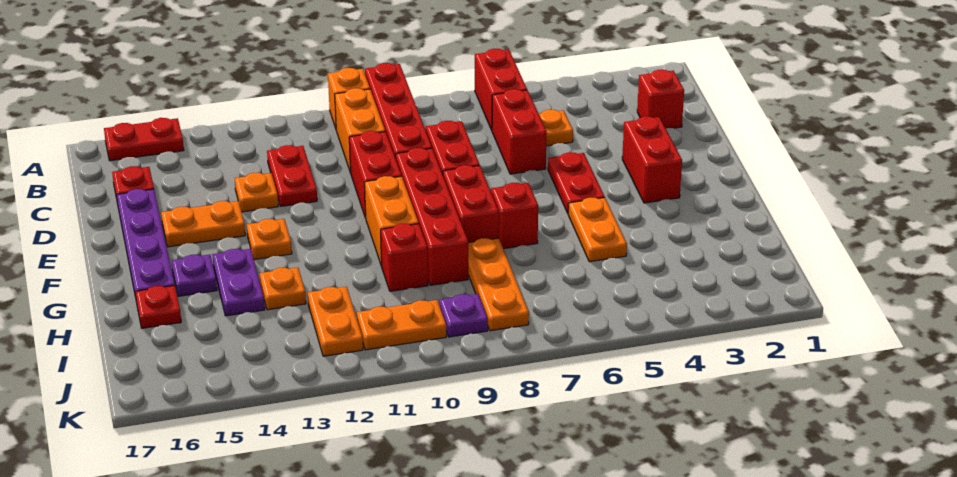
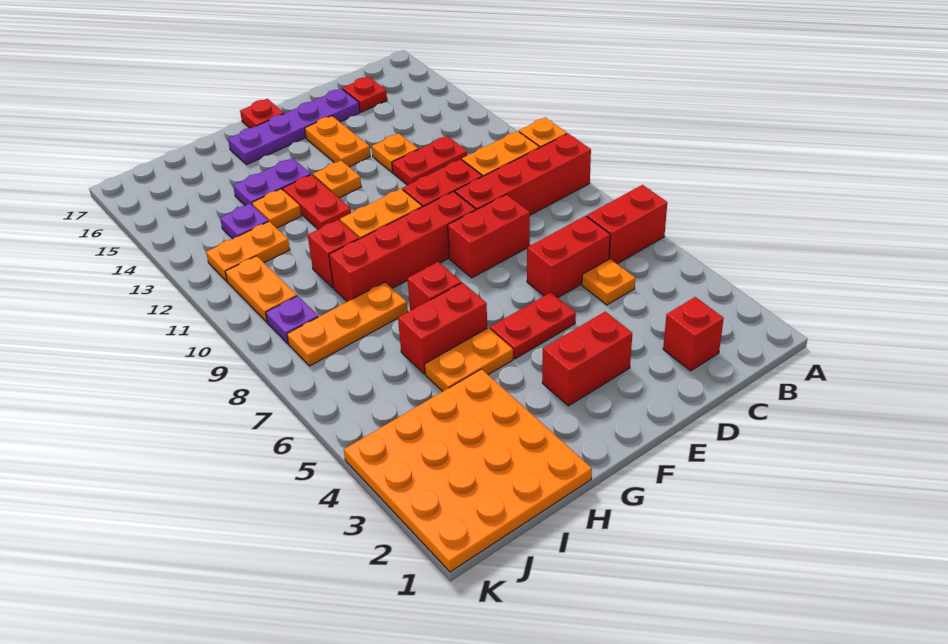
red 1x2 plate [104,118,184,161] -> red 1x2 plate moved to [283,174,351,229]
red 1x2 brick [443,165,499,243] -> red 1x2 brick moved to [398,283,487,374]
purple 1x1 plate [172,255,217,296] -> purple 1x1 plate moved to [220,204,269,239]
none -> orange 4x4 plate [344,369,592,572]
red 1x1 plate [135,285,181,328] -> red 1x1 plate moved to [240,99,284,128]

